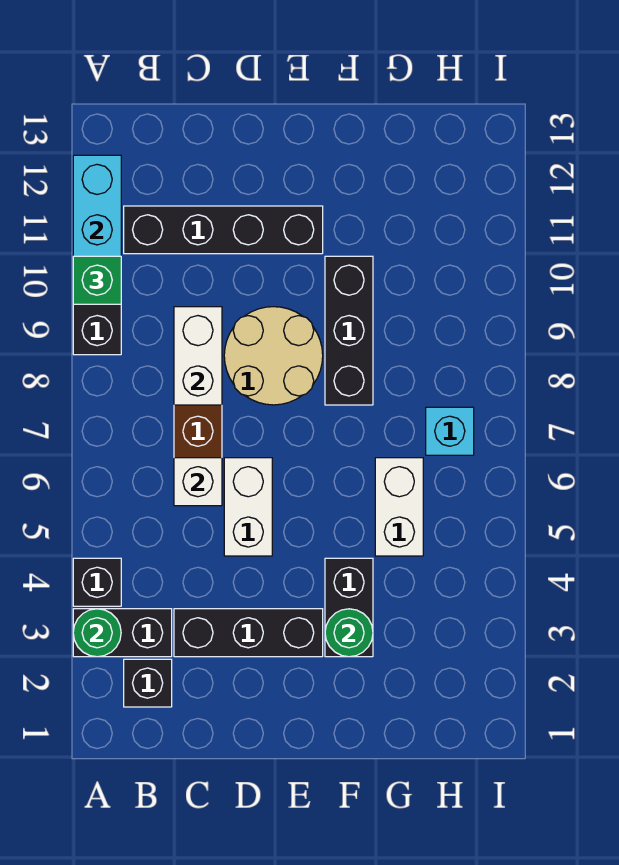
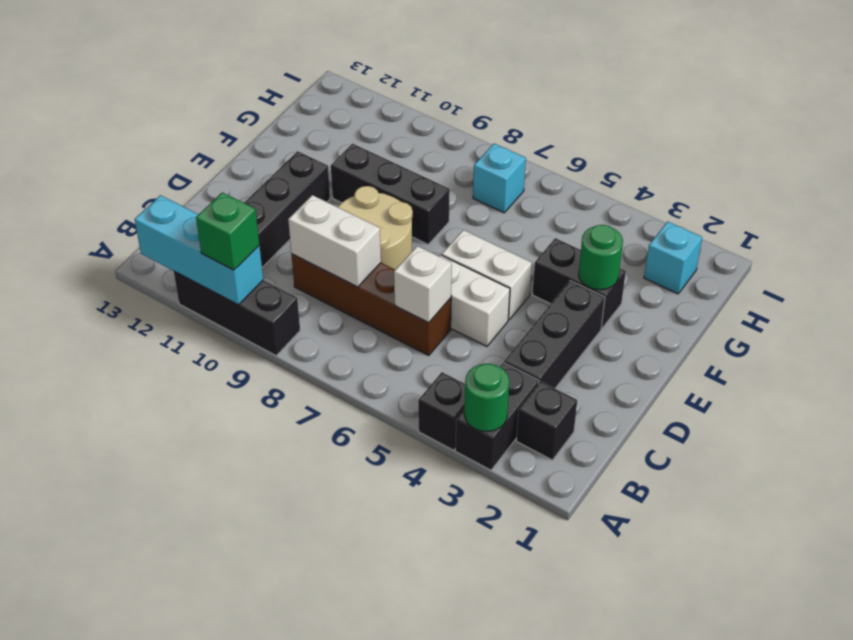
white 1x2 brick [375,458,423,556] -> white 1x2 brick moved to [442,230,532,320]
none -> cyan 1x1 brick [644,222,702,294]

